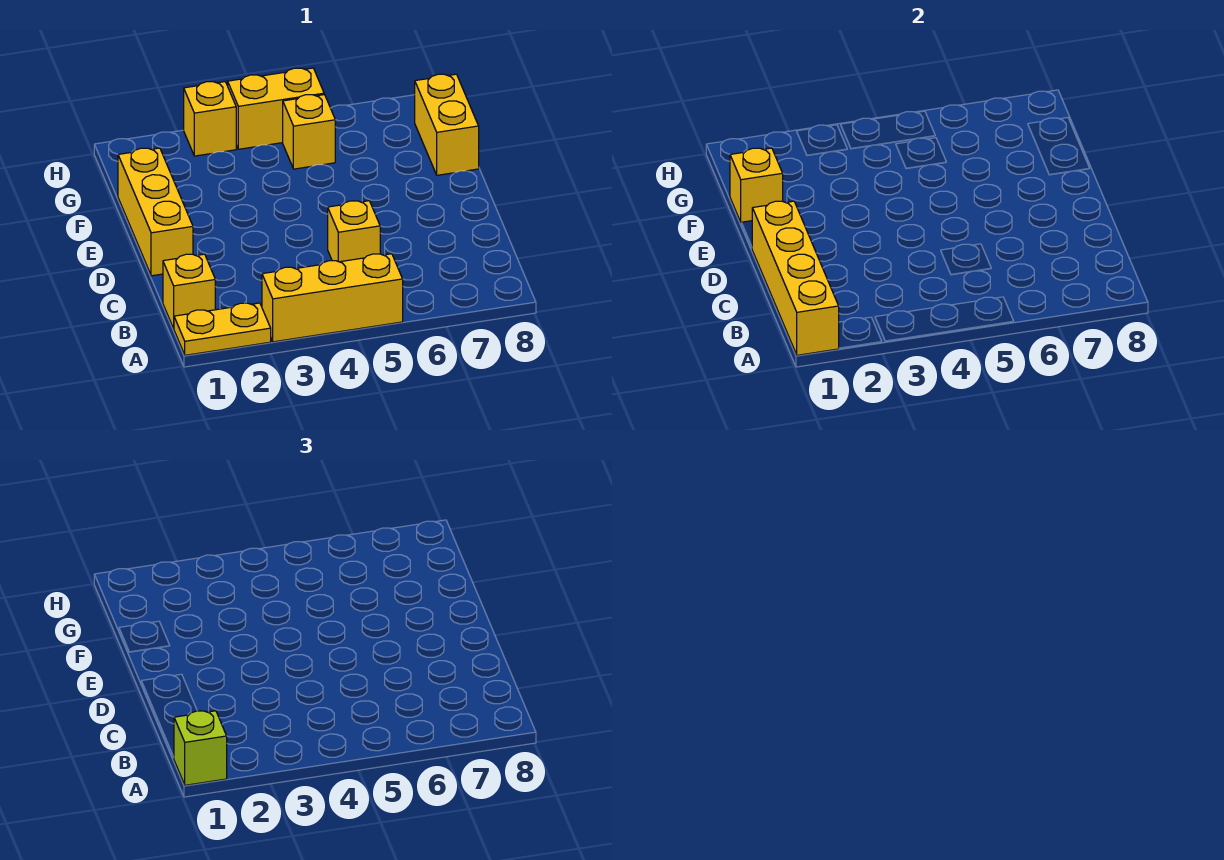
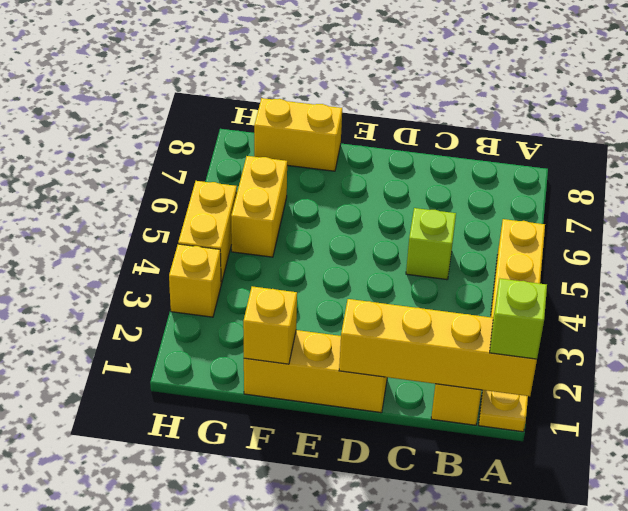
yellow 1x1 brick [328,201,380,262] -> lime 1x1 brick [406,208,456,280]
yellow 1x1 brick [283,95,335,169] -> yellow 1x2 brick [231,156,287,257]

